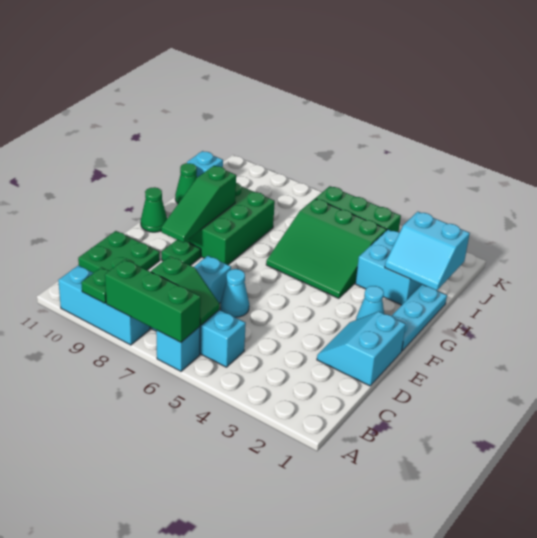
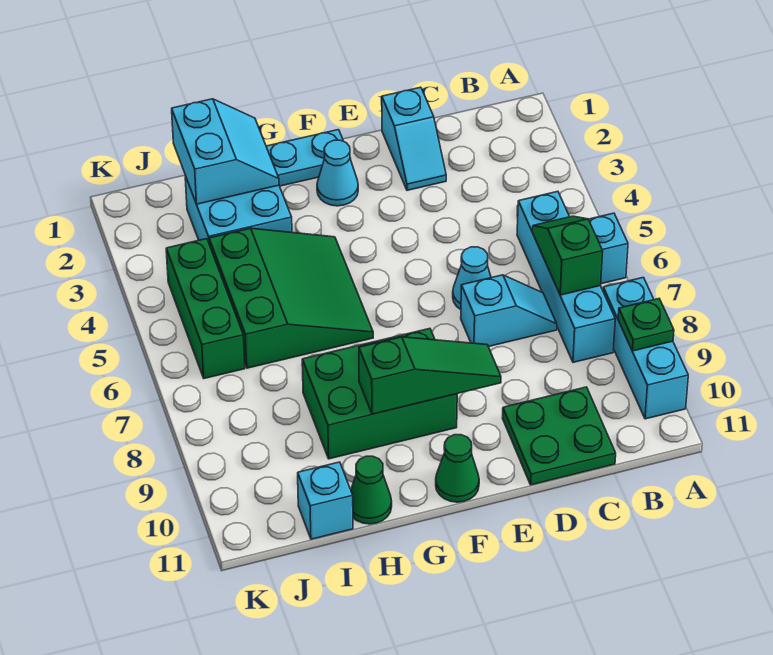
green 1x3 brick [105,260,201,342] -> none
cyan 2x2 slope [317,312,406,386] -> cyan 1x2 slope [382,87,446,190]
green 1x1 plate [162,240,201,265] -> none

